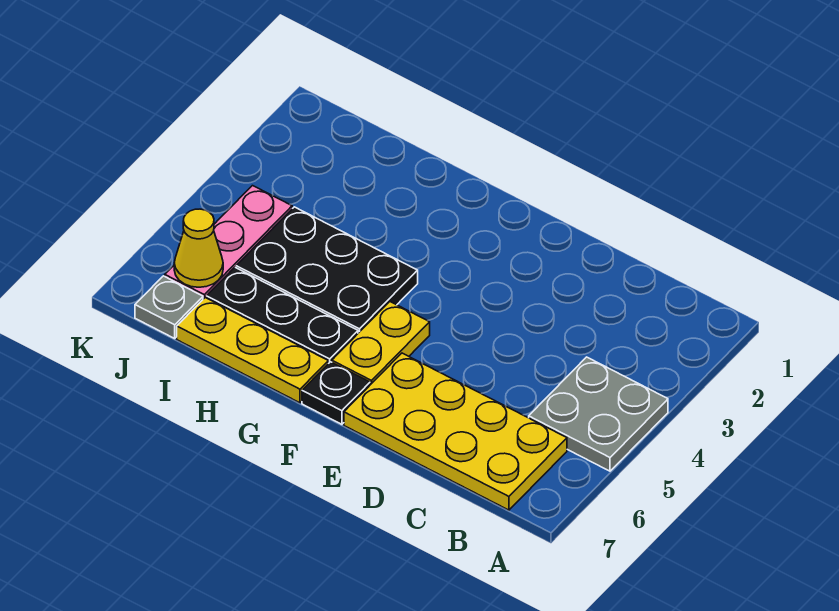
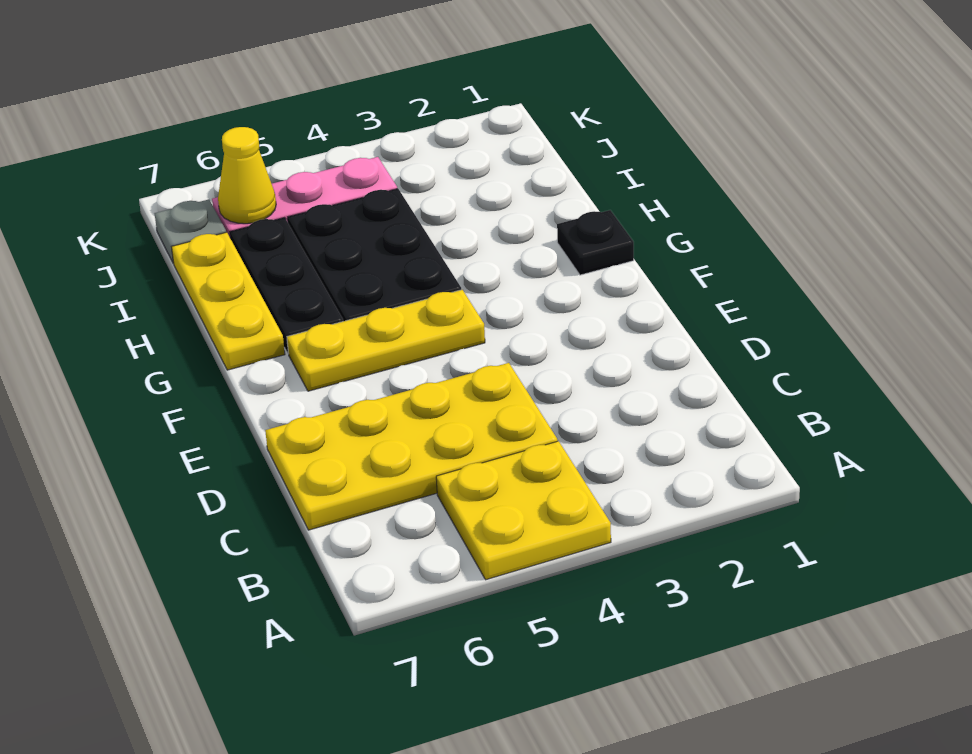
grey 2x2 plate [529,357,668,471] -> yellow 2x2 plate [436,441,611,580]
yellow 2x4 plate [344,353,567,510] -> yellow 2x4 plate turned to [265,363,558,530]
yellow 1x2 plate [332,302,430,385] -> yellow 1x3 plate [287,290,485,391]
black 1x1 plate [302,362,370,424] -> black 1x1 plate moved to [557,210,634,275]

